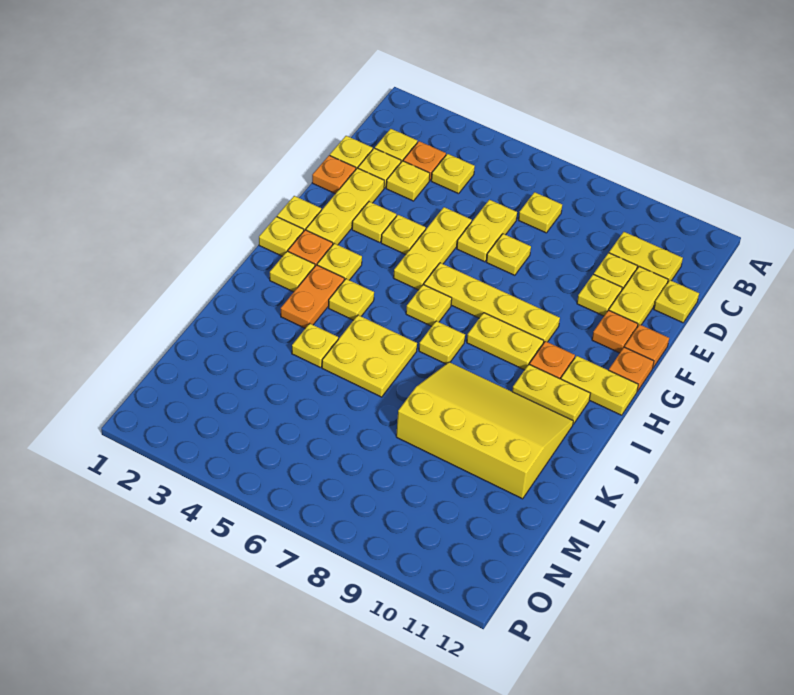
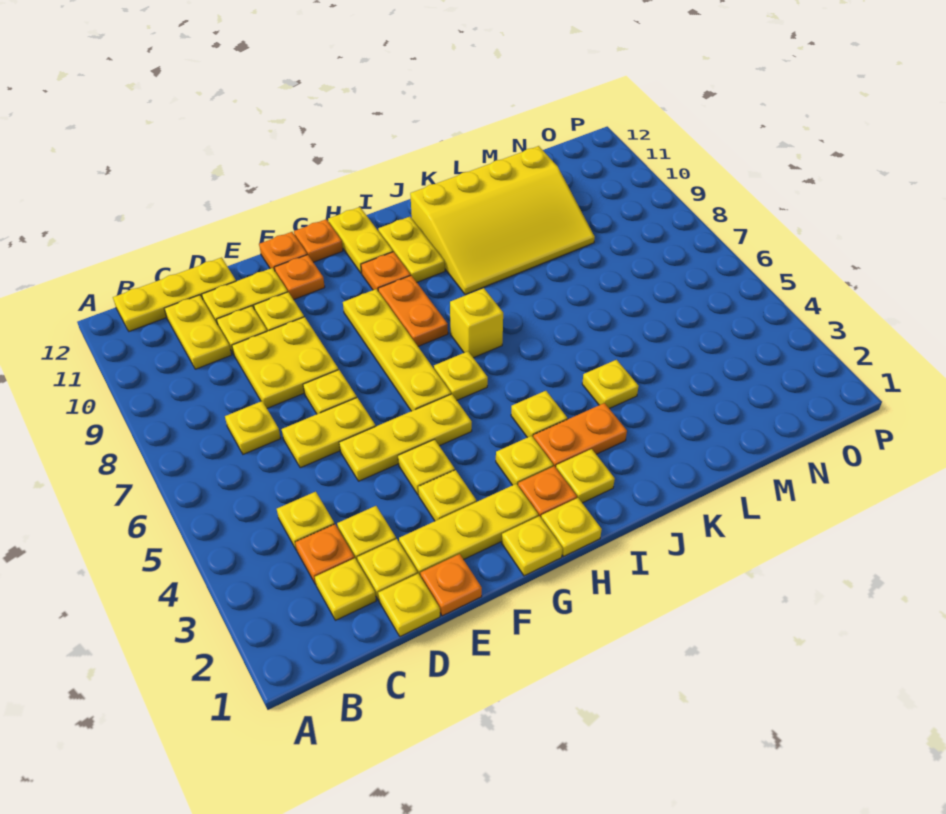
yellow 1x1 plate [654,280,699,323] -> yellow 1x3 plate [113,258,236,331]
yellow 1x2 plate [467,313,544,370] -> orange 1x2 plate [378,276,448,346]
yellow 1x1 plate [419,321,465,364] -> yellow 1x1 brick [450,288,503,358]
yellow 2x2 plate [322,315,417,397] -> yellow 2x2 plate moved to [232,317,338,408]
yellow 3x4 slope [396,362,573,499] -> yellow 3x4 slope turned to [410,146,595,295]

